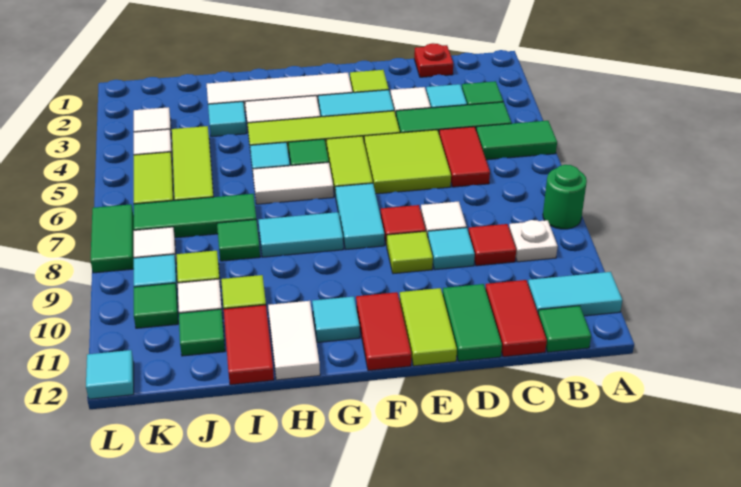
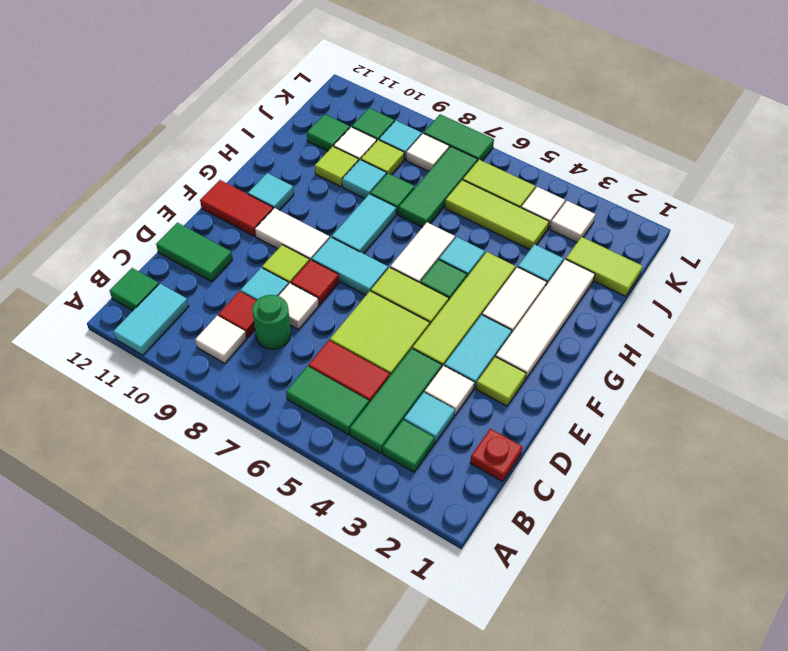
green 1x2 tile [476,121,557,160] -> green 1x2 tile turned to [286,366,369,435]
green 1x1 round brick [543,165,587,229] -> green 1x1 round brick moved to [252,295,291,349]
white 1x1 plate [509,220,558,262] -> white 1x1 tile [195,316,246,363]
red 1x2 tile [485,280,547,357] -> none
lime 1x2 tile [400,288,457,366] -> lime 1x2 tile moved to [566,237,642,296]
white 1x2 tile [268,301,320,380] -> white 1x2 tile moved to [255,208,330,261]
red 1x2 tile [224,305,274,385] -> none
cyan 1x1 tile [86,350,134,399] -> cyan 1x1 tile moved to [342,160,386,199]

